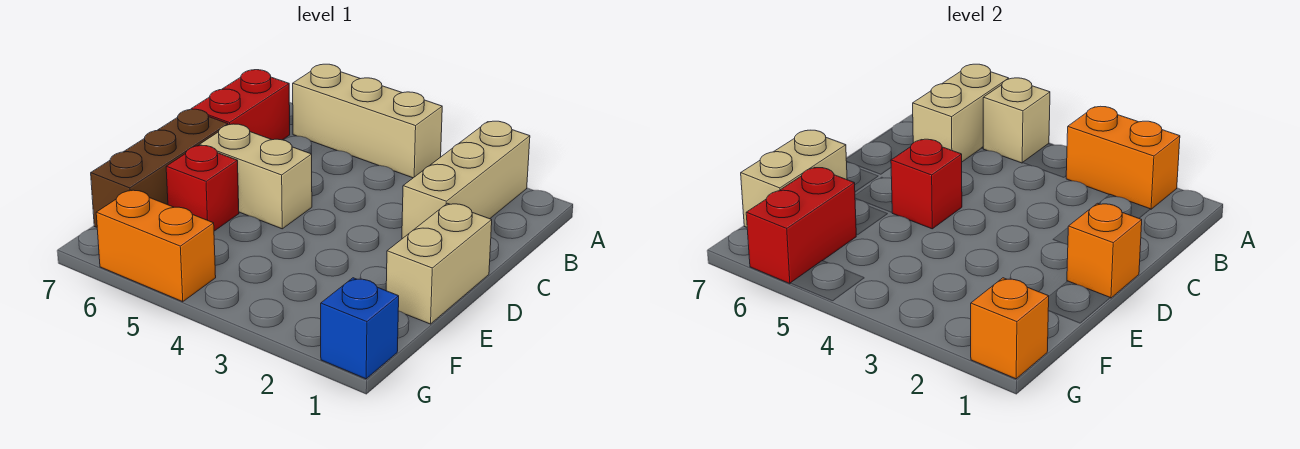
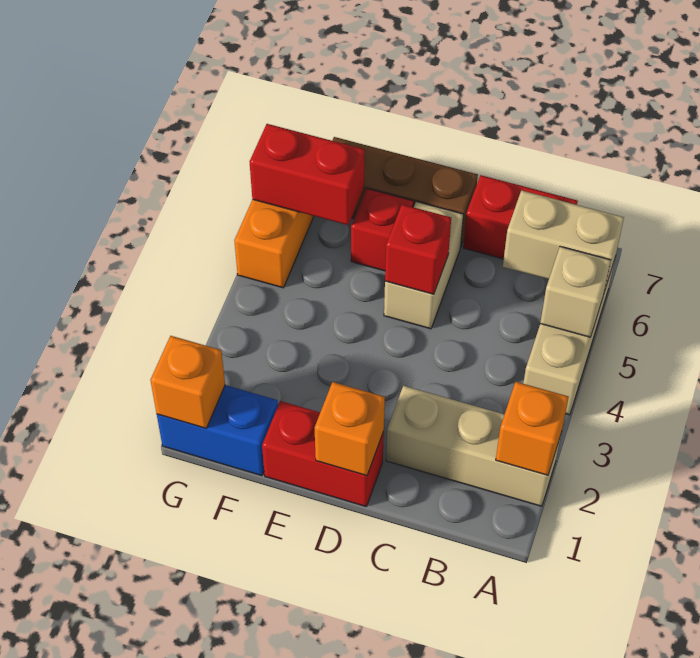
orange 1x2 brick [1066,106,1180,209] -> orange 1x1 brick [496,382,569,475]
tan 1x2 brick [386,203,492,324] -> red 1x2 brick [262,401,384,507]
tan 1x2 brick [741,130,847,227] -> none
blue 1x1 brick [321,278,399,379] -> blue 1x2 brick [157,385,278,476]

